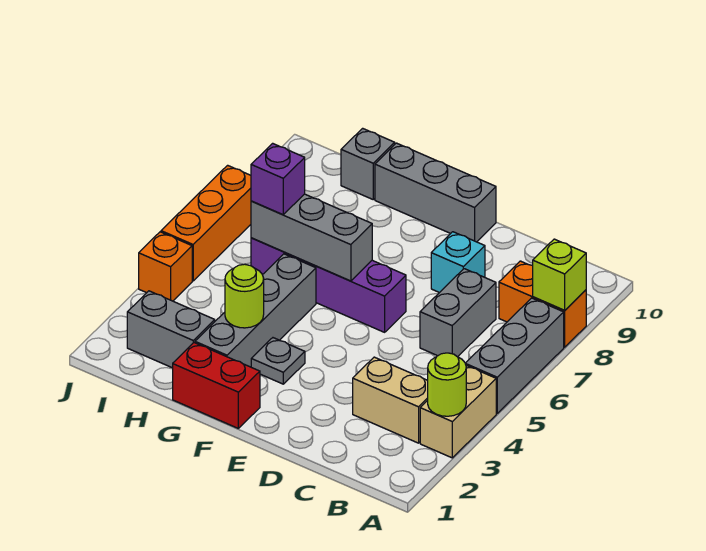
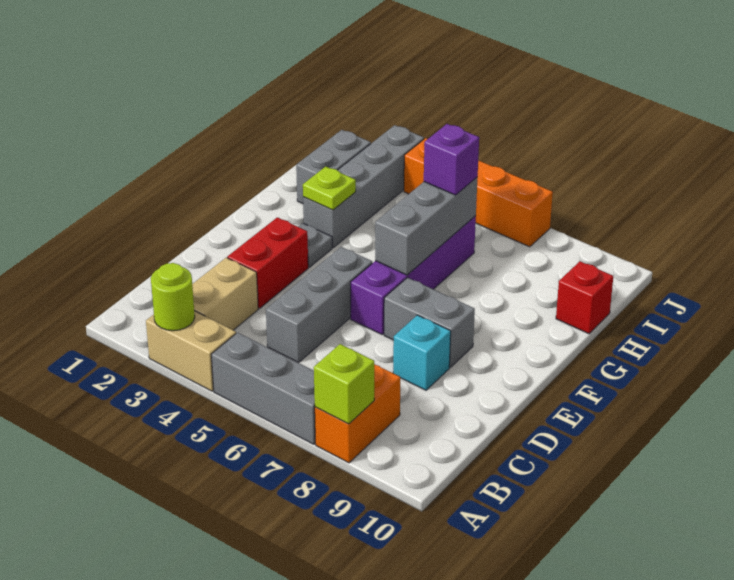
grey 1x2 brick [420,269,496,357] -> grey 1x2 brick moved to [384,278,475,367]
grey 1x3 brick [375,143,496,242] -> grey 1x3 brick moved to [266,247,372,363]
red 1x2 brick [173,343,260,428] -> red 1x2 brick moved to [227,217,308,308]
grey 1x4 brick [195,254,316,367] -> grey 1x4 brick turned to [303,125,424,248]
lime 1x1 round brick [225,264,264,328] -> lime 1x1 plate [303,167,356,210]
grey 1x1 brick [341,128,395,199] -> red 1x1 brick [556,261,613,334]

